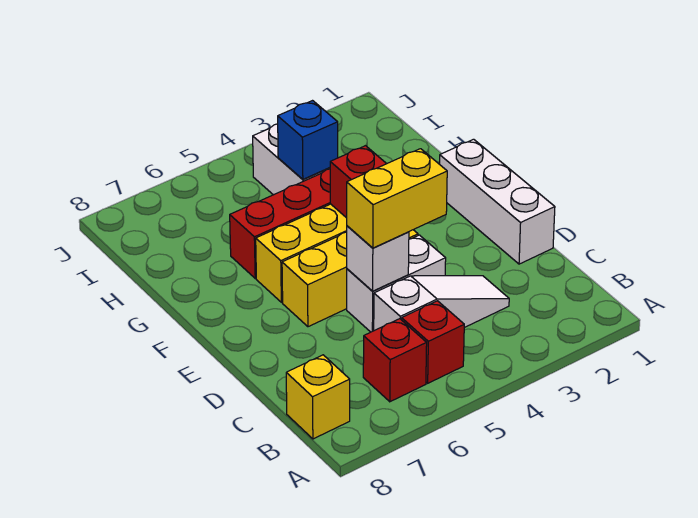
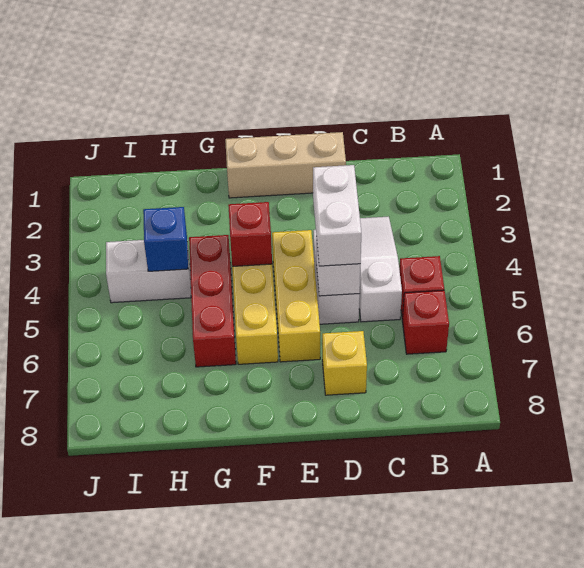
yellow 1x1 brick [286,355,350,439] -> yellow 1x1 brick moved to [322,331,367,395]
white 1x3 brick [440,139,555,264] -> tan 1x3 brick [225,132,346,198]
yellow 1x2 brick [347,149,447,248] -> white 1x2 brick [313,165,361,266]

